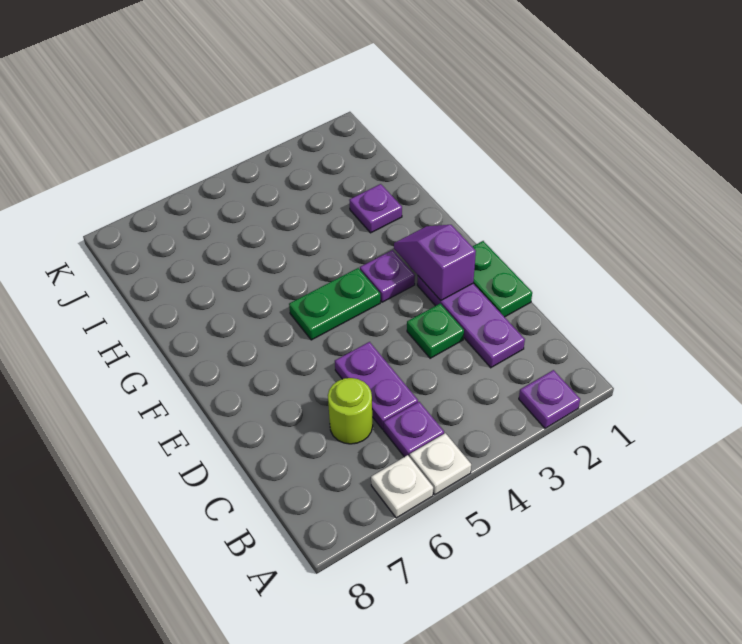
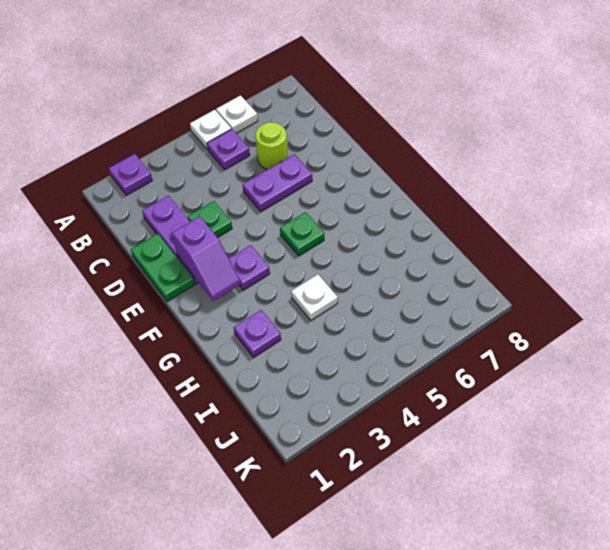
purple 1x2 plate [335,342,418,429] -> purple 1x2 plate turned to [243,154,312,211]
green 1x2 plate [289,268,380,340] -> green 1x1 plate [280,212,324,256]
none -> white 1x1 plate [291,275,338,320]

